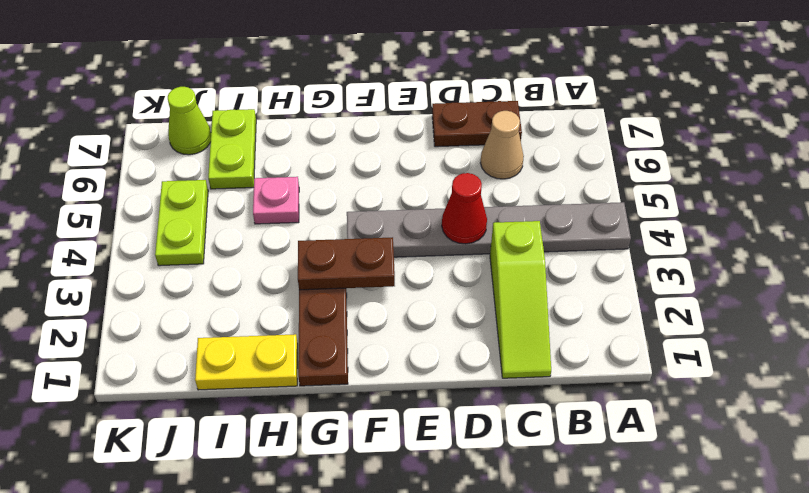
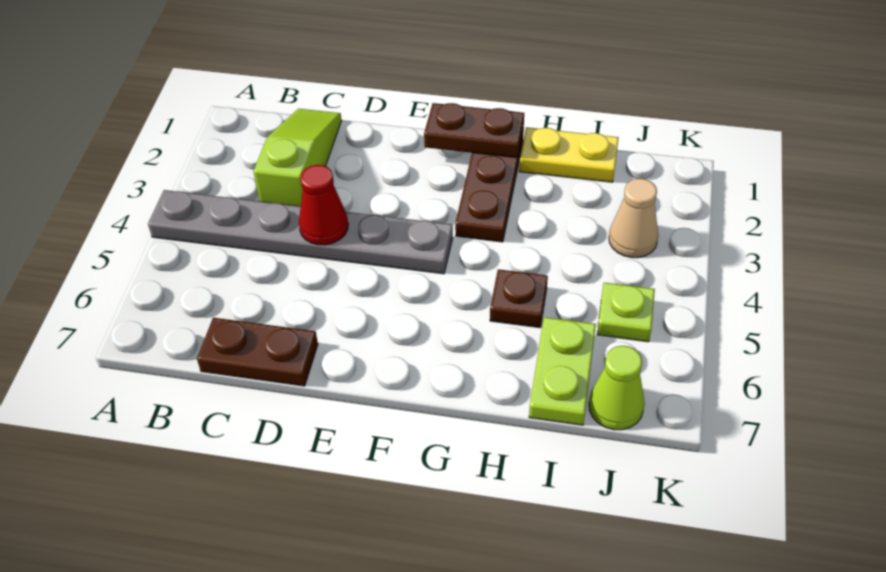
tan 1x1 cone [481,111,524,179] -> tan 1x1 cone moved to [609,179,658,258]
brown 1x2 plate [298,237,395,290] -> brown 1x2 plate moved to [424,103,524,158]
pink 1x1 plate [253,177,299,224] -> brown 1x1 plate [490,269,548,328]
lime 1x2 plate [155,180,208,266] -> lime 1x1 plate [597,283,655,342]

